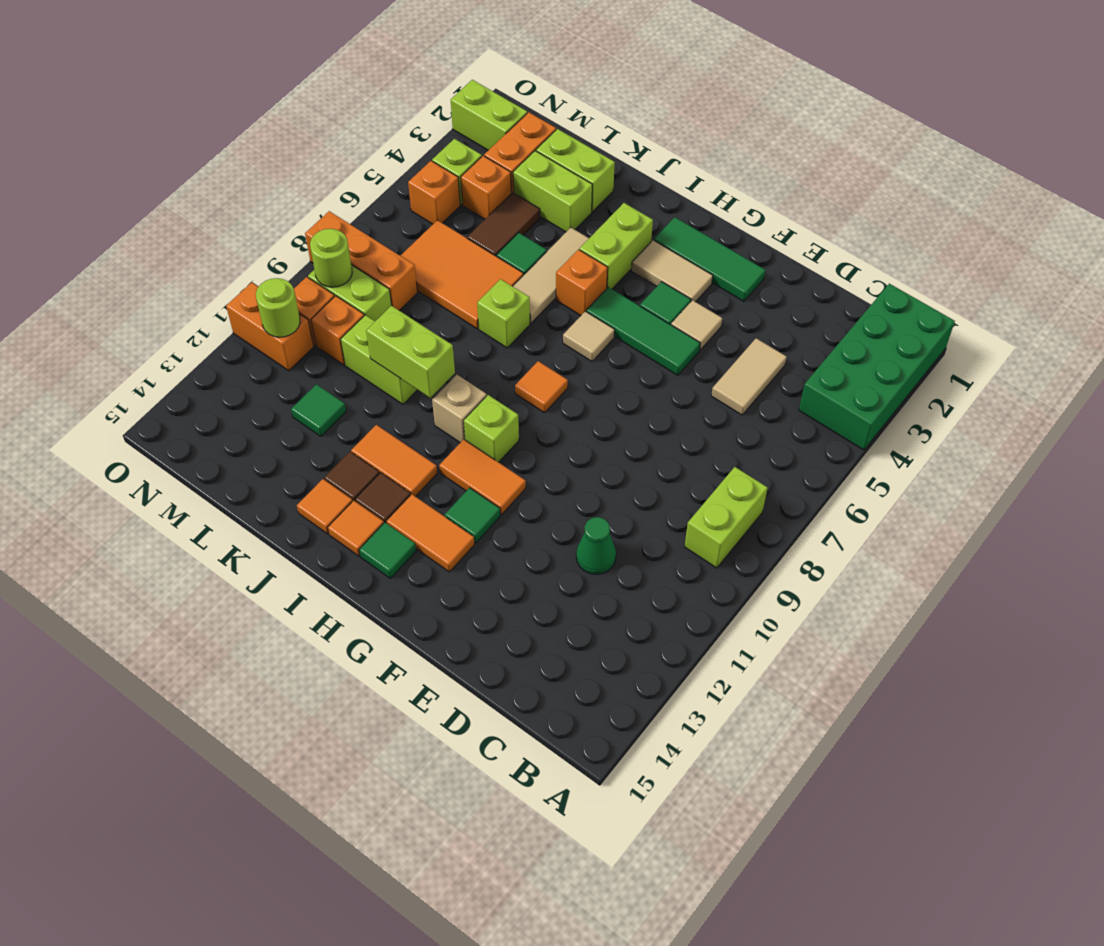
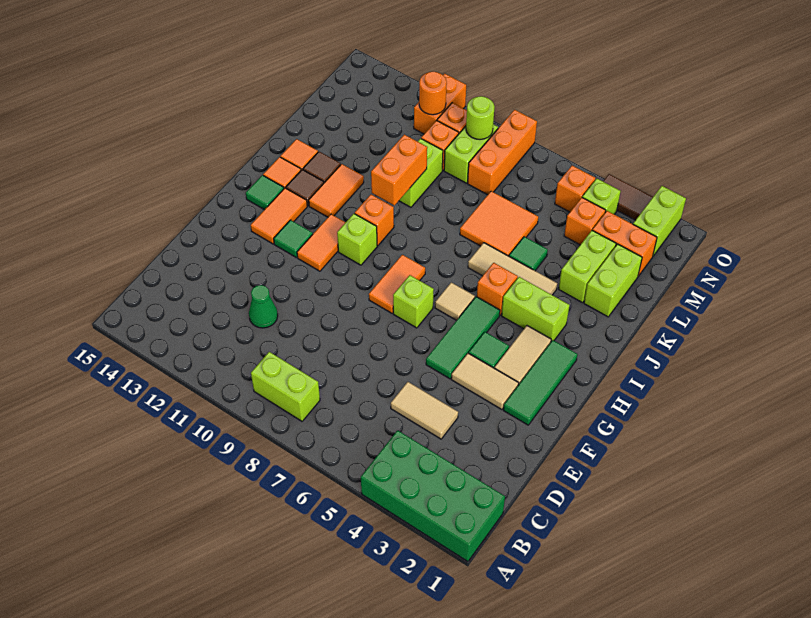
tan 1x1 tile [671,300,722,350] -> tan 1x2 tile [451,353,519,410]
orange 1x1 tile [515,361,568,413] -> orange 1x2 tile [369,255,425,313]
tan 1x1 brick [432,374,487,443] -> orange 1x1 brick [355,195,394,246]
lime 1x1 brick [477,279,530,348] -> lime 1x1 brick moved to [393,275,434,328]
lime 1x2 brick [366,306,455,398] -> orange 1x2 brick [371,135,427,205]
orange 2x3 tile [400,220,523,329] -> orange 2x2 tile [460,191,538,256]
brown 1x2 tile [467,192,540,256] -> brown 1x2 tile moved to [603,174,653,220]
green 1x1 tile [291,384,346,436] -> none
lime 1x1 round brick [256,278,300,337] -> orange 1x1 round brick [419,72,447,115]

